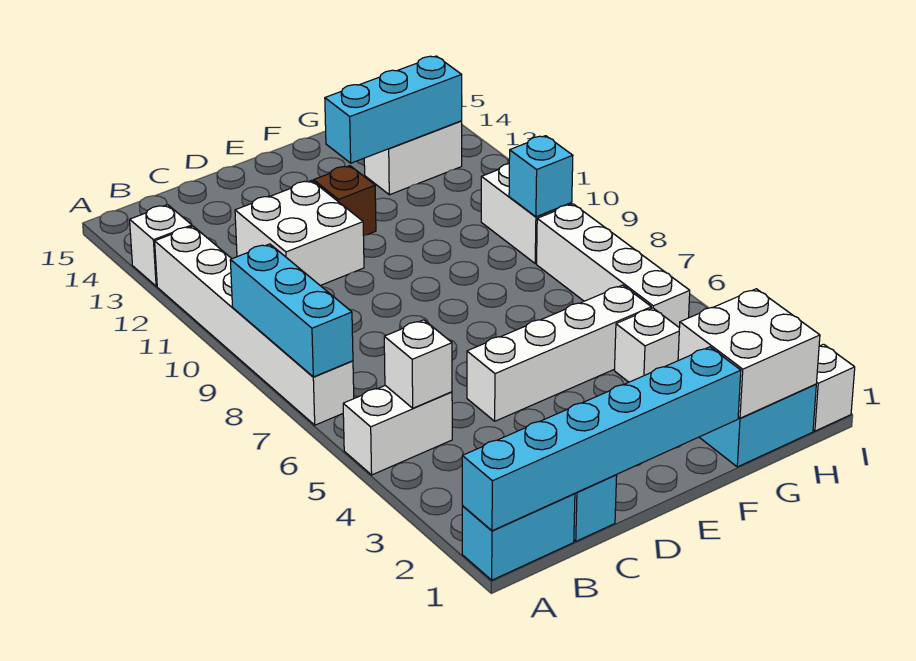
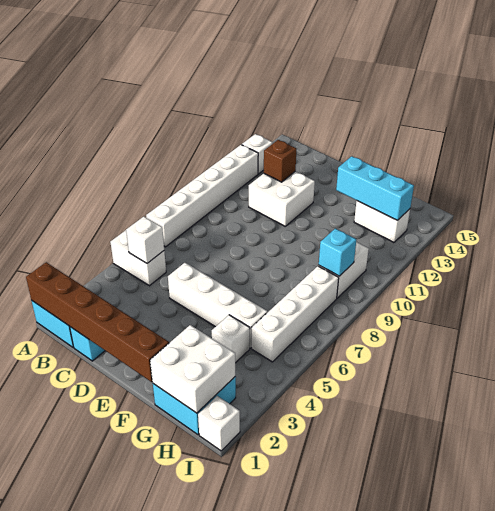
cyan 1x6 brick [462,347,741,531] -> brown 1x6 brick [26,262,169,382]
cyan 1x3 brick [230,244,353,377] -> none
brown 1x1 brick [313,166,376,236] -> brown 1x1 brick moved to [264,140,296,182]

